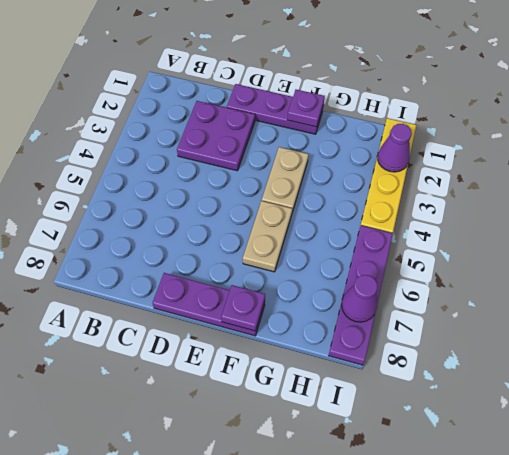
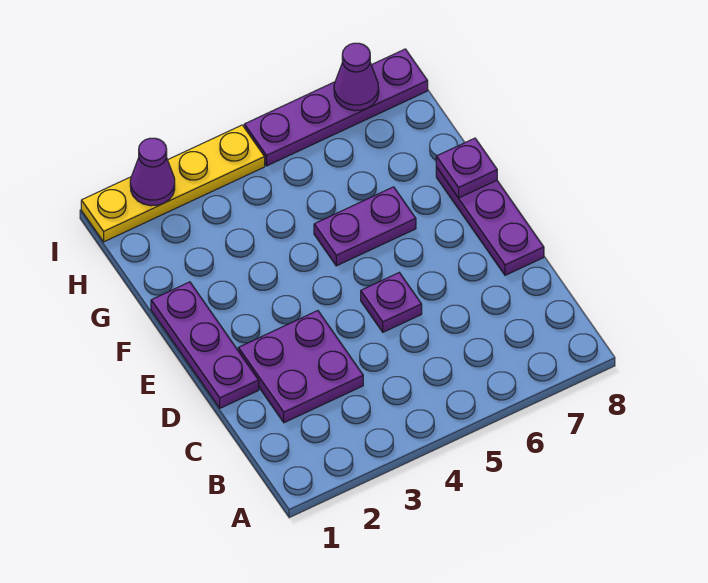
purple 1x1 plate [287,90,325,127] -> purple 1x1 plate moved to [361,273,422,332]
tan 1x2 plate [262,147,309,212] -> none
tan 1x2 plate [243,201,292,272] -> purple 1x2 plate [314,187,416,266]

